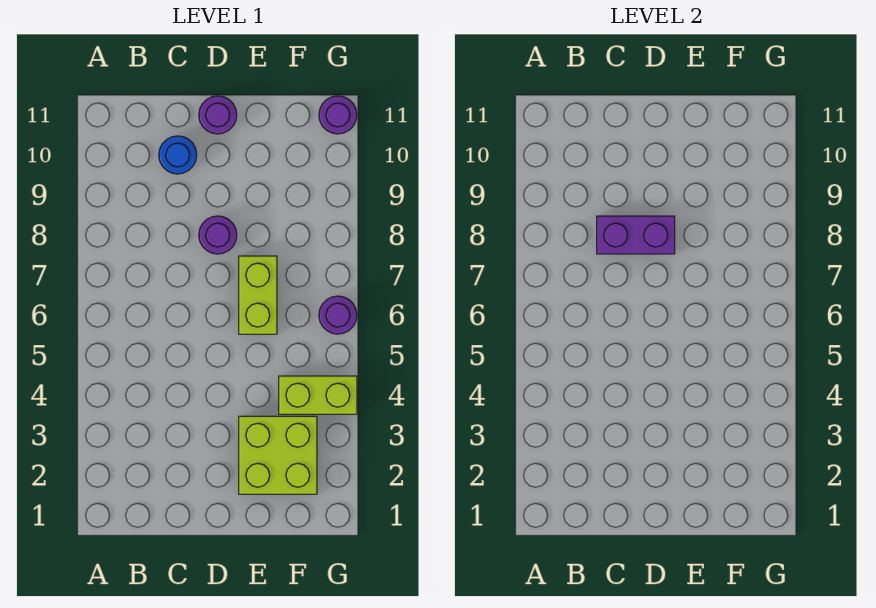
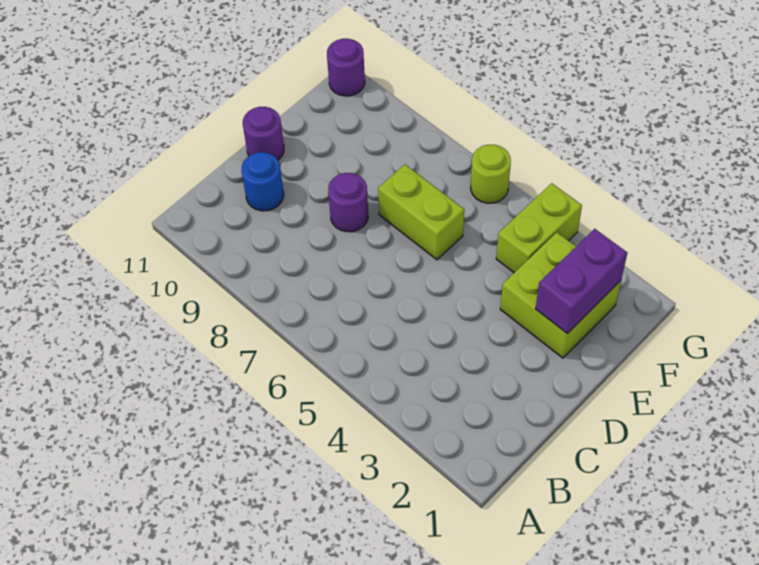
purple 1x2 brick [597,216,675,254] -> purple 1x2 brick moved to [536,229,627,334]
purple 1x1 round brick [319,296,357,334] -> lime 1x1 round brick [471,145,511,203]

